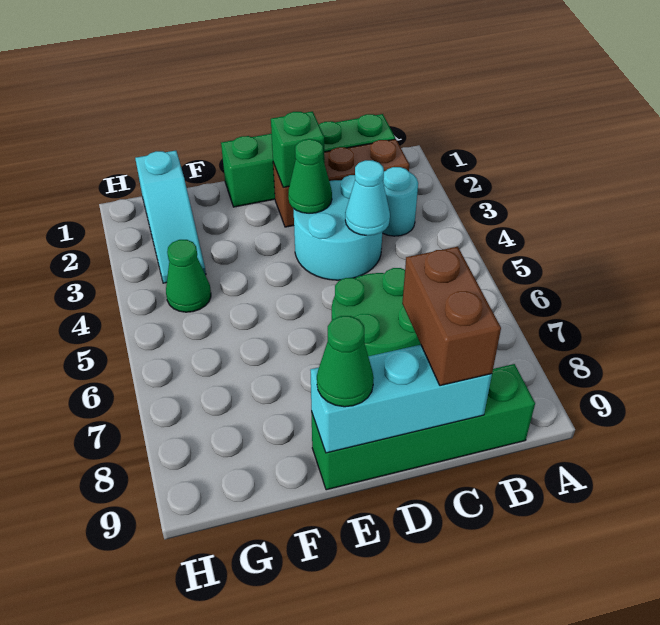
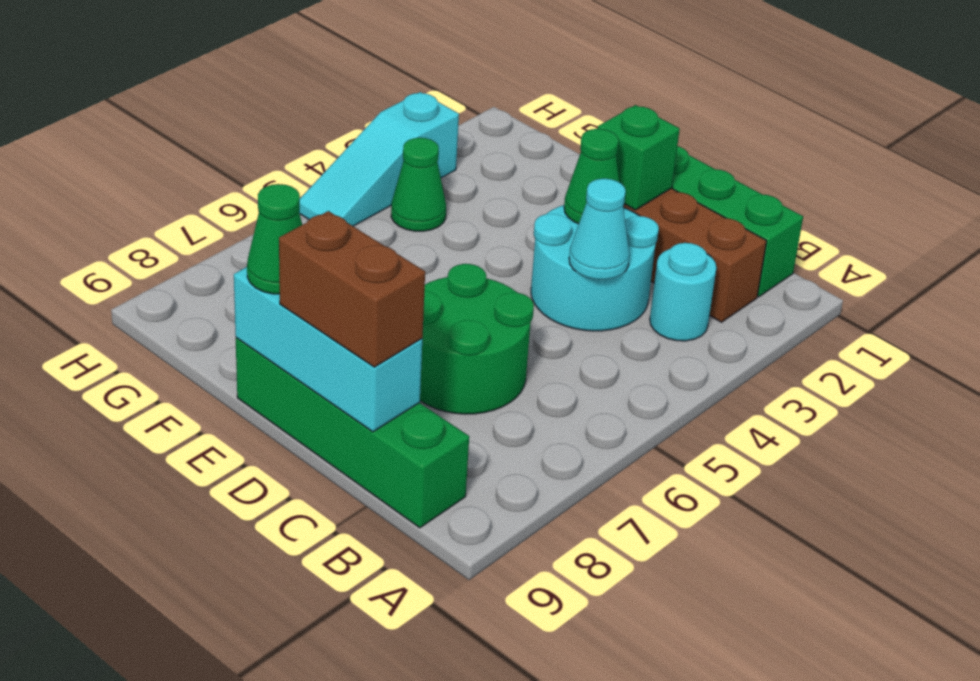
brown 1x2 brick [402,247,501,386] -> brown 1x2 brick turned to [279,211,425,367]
cyan 1x3 slope [135,151,206,283] -> cyan 1x3 slope moved to [299,92,459,226]

